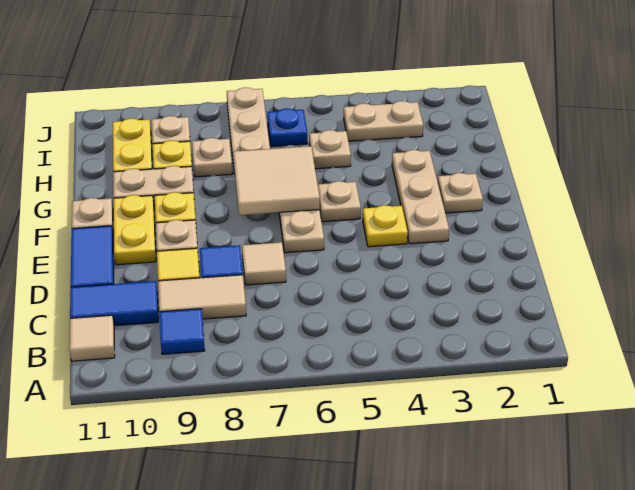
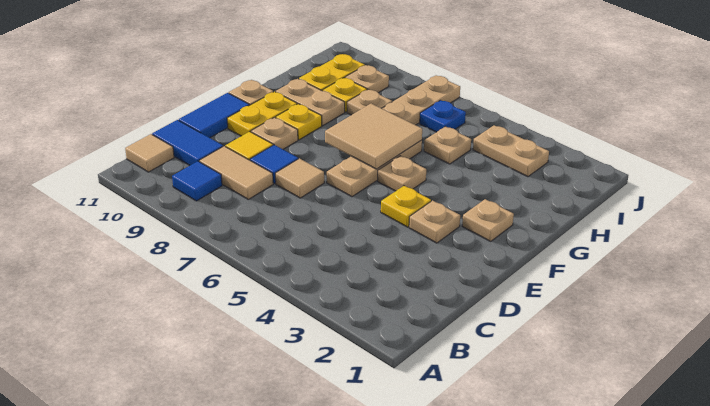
tan 1x3 plate [392,150,449,244] -> tan 1x1 plate [409,201,460,243]

